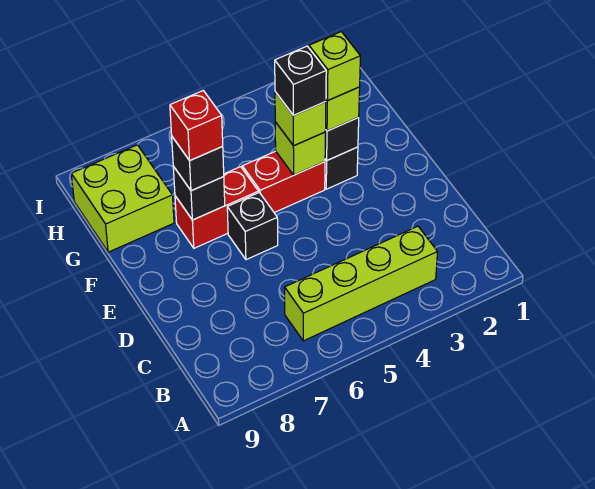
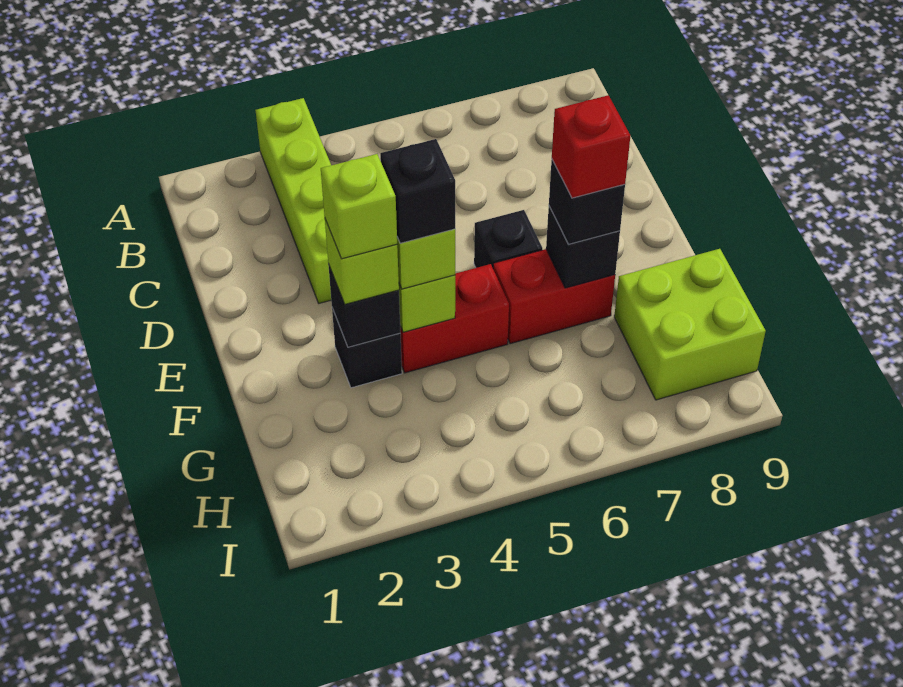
lime 1x4 brick [285,226,438,341] -> lime 1x4 brick turned to [256,98,331,303]

